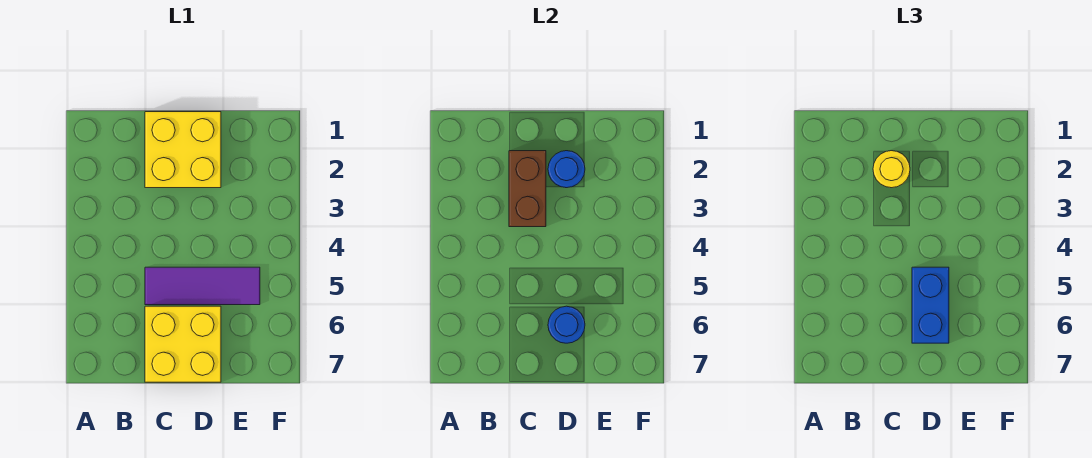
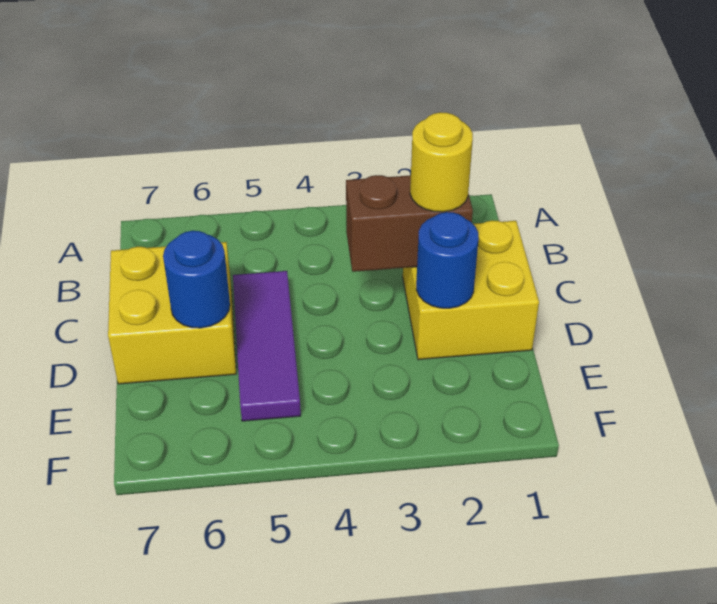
blue 1x2 brick [912,267,949,343] -> none

